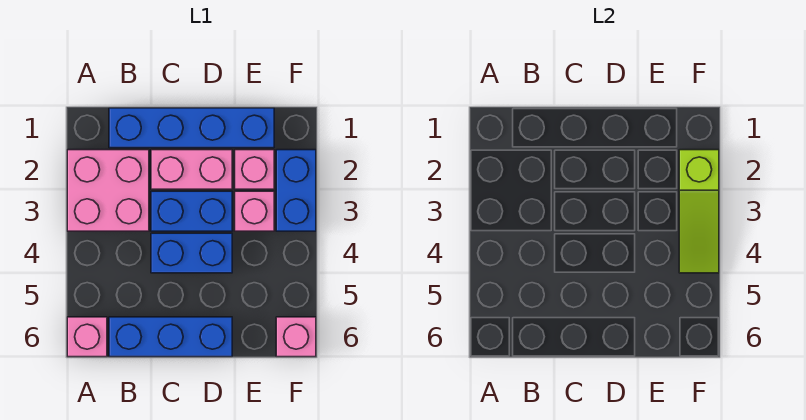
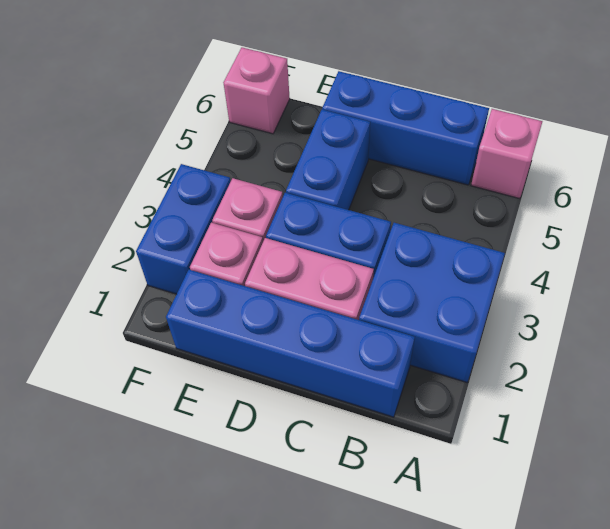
pink 2x2 brick [67,150,149,231] -> blue 2x2 brick [359,223,505,382]
blue 1x2 brick [151,233,232,273] -> blue 1x2 brick turned to [286,110,370,210]
lime 1x3 slope [679,150,719,273] -> none

